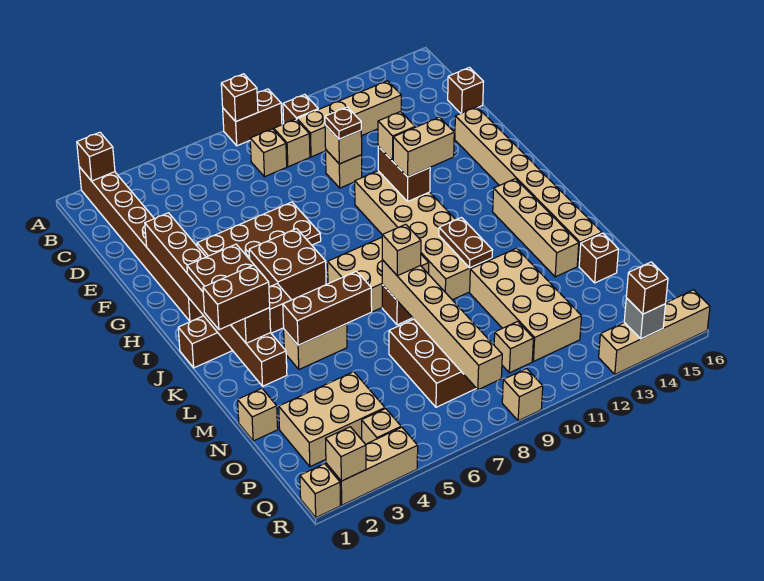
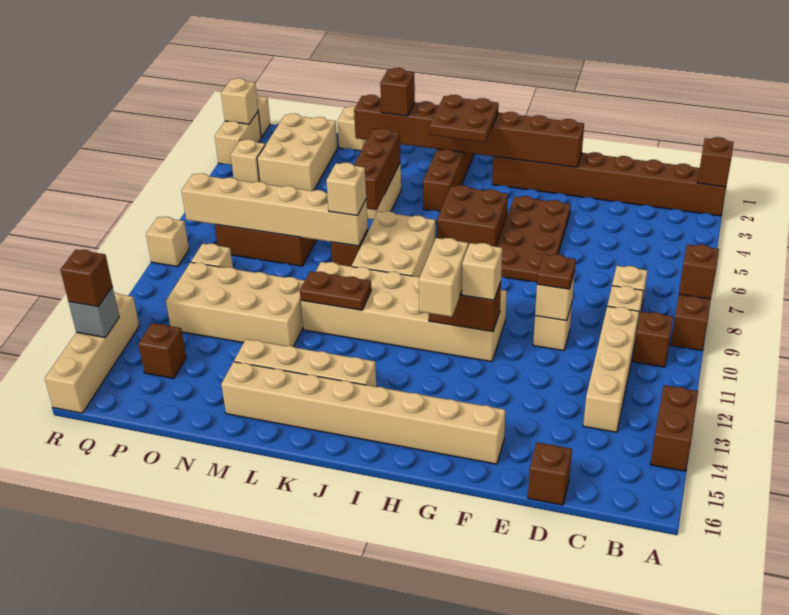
brown 1x2 brick [203,265,270,330] -> brown 1x2 brick moved to [650,385,698,471]
brown 1x1 brick [579,233,618,283] -> brown 1x1 brick moved to [138,323,186,378]
tan 1x3 brick [326,427,418,505] -> tan 1x2 brick [215,112,262,165]

